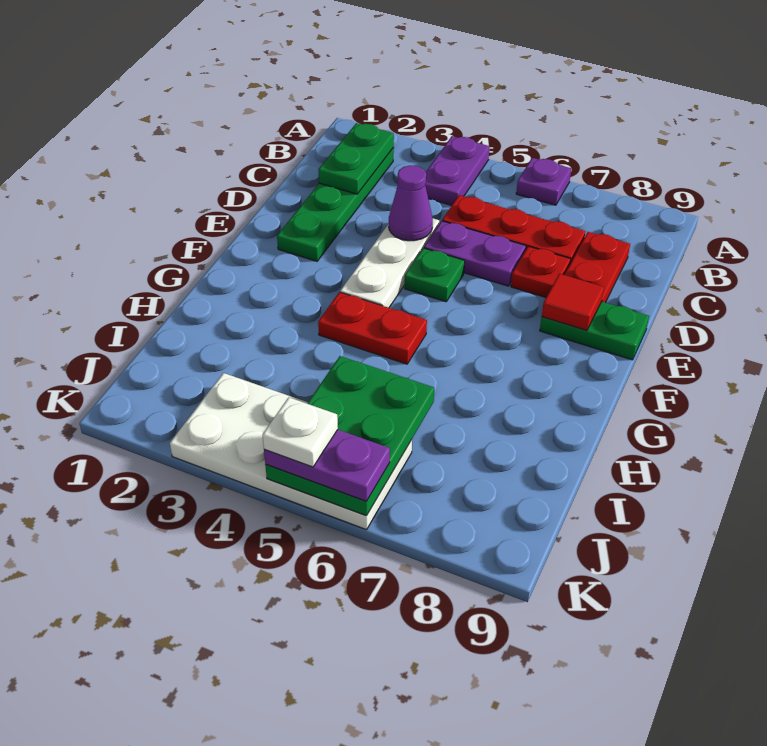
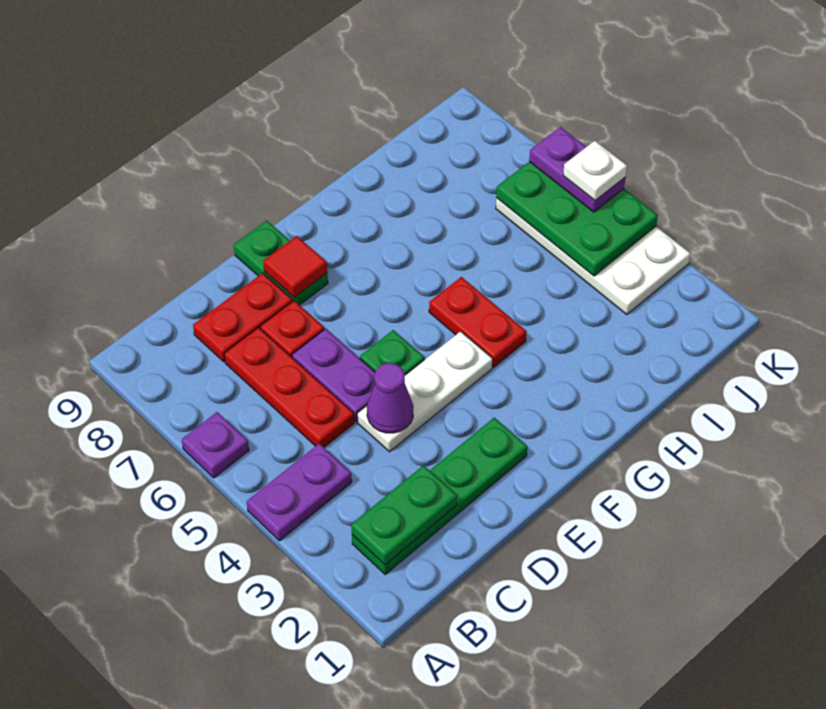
green 2x3 plate [265,356,434,516] -> green 2x3 plate turned to [496,162,658,276]

